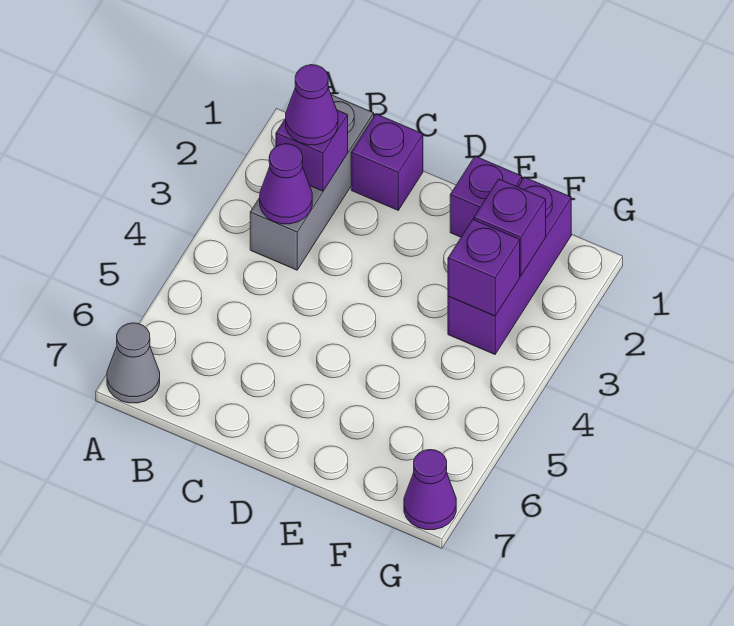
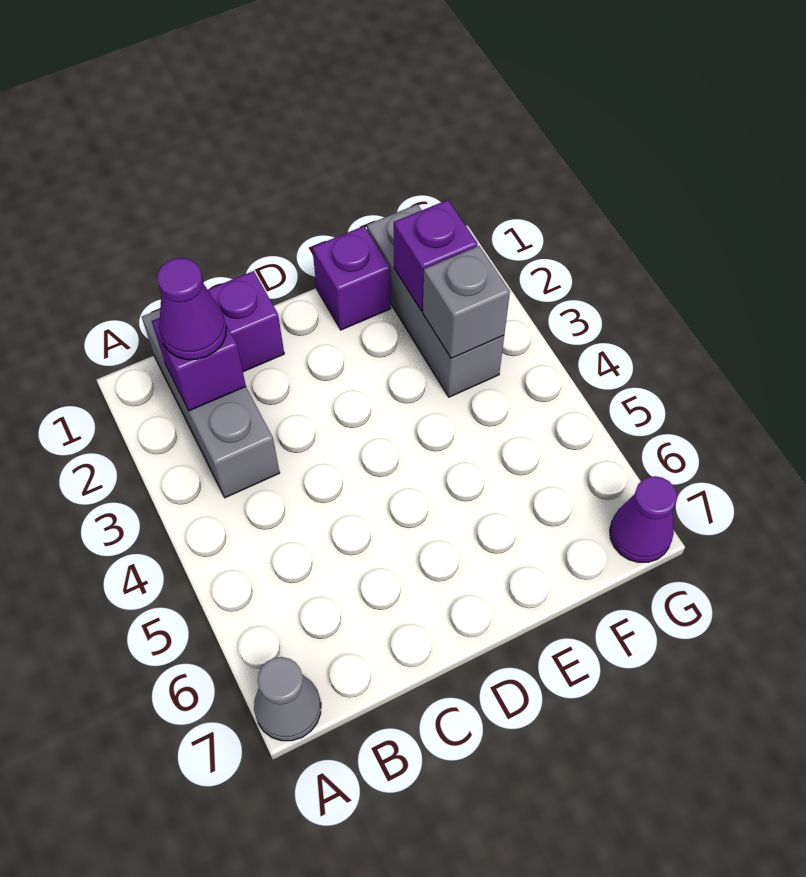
purple 1x1 cone [260,144,312,224] -> none
purple 1x3 brick [448,177,571,354] -> grey 1x3 brick [367,204,504,397]
purple 1x1 brick [448,220,520,316] -> grey 1x1 brick [423,246,510,358]

